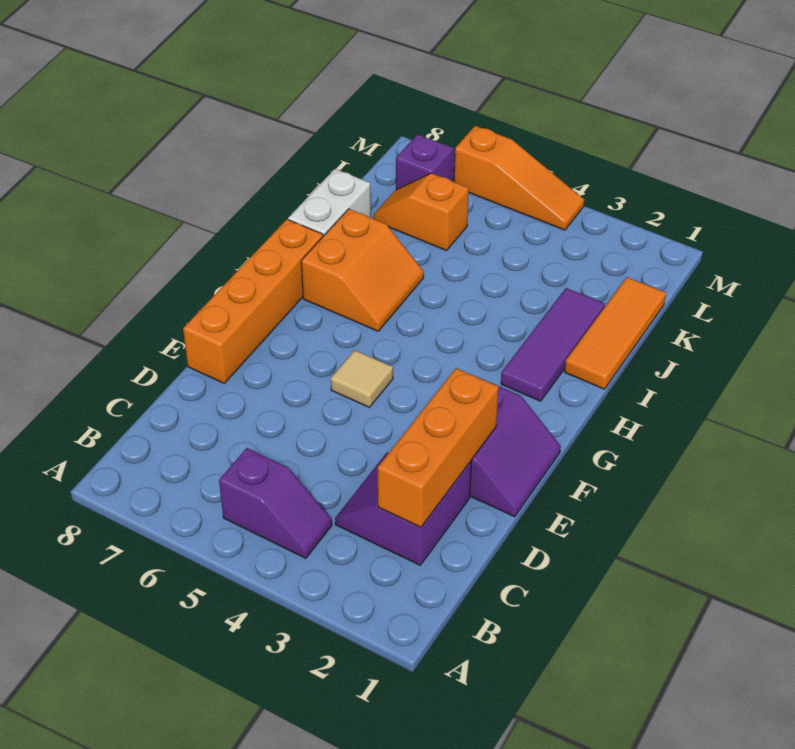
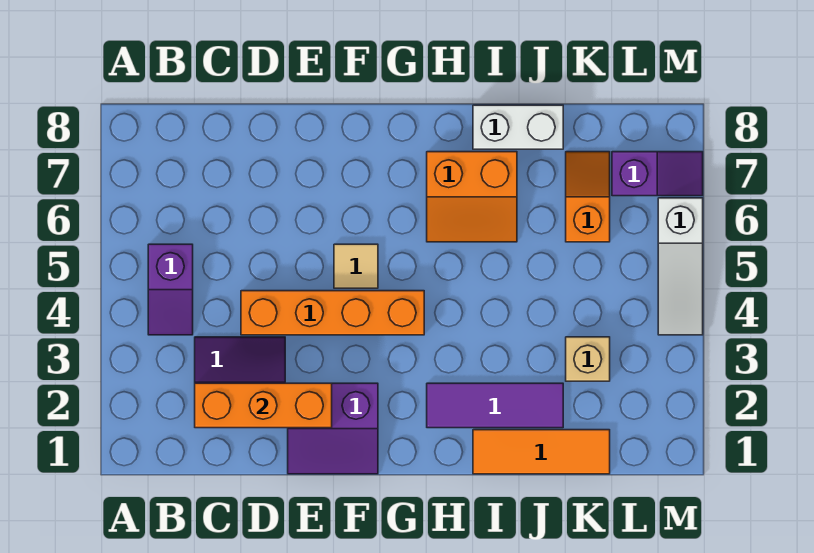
orange 1x4 brick [183,219,323,383] -> orange 1x4 brick moved to [241,291,424,335]
none -> tan 1x1 brick [566,337,610,381]
orange 1x3 slope [454,126,584,230] -> white 1x3 slope [658,198,703,335]

